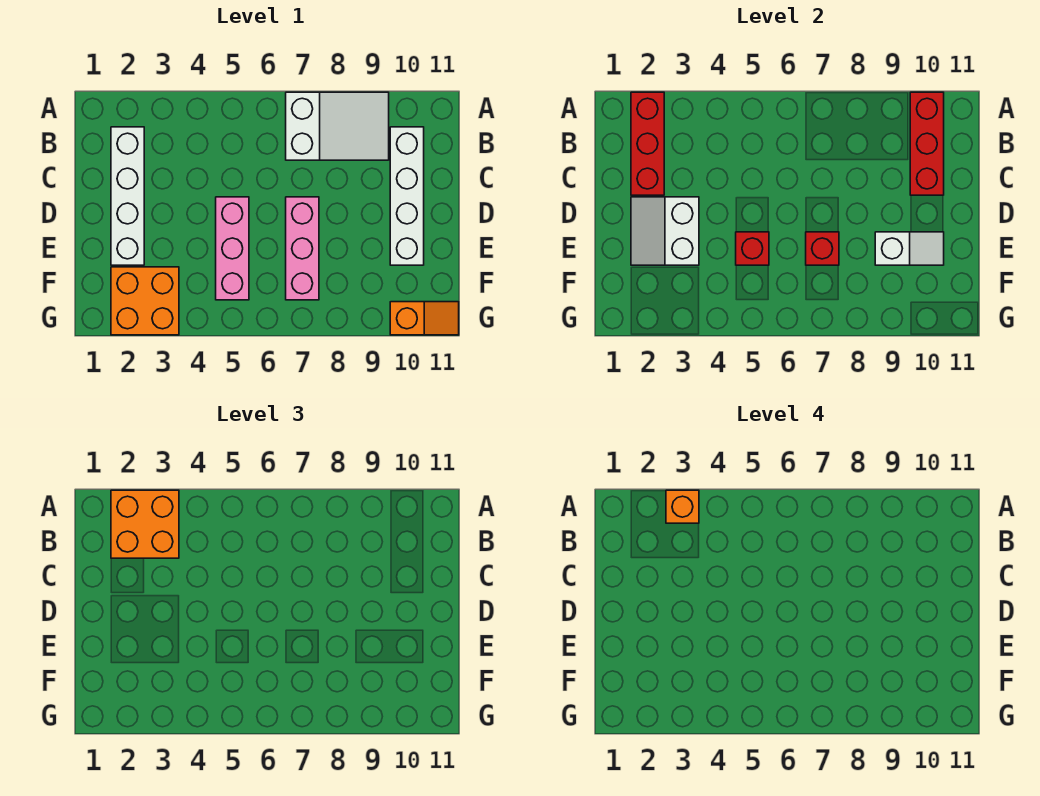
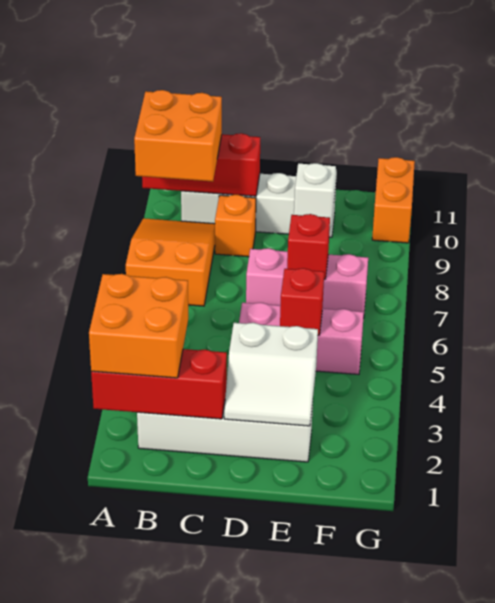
orange 1x1 brick [666,490,699,523] -> orange 1x1 brick moved to [215,195,256,257]
white 2x3 slope [286,92,389,160] -> orange 2x3 slope [126,218,215,306]
orange 2x2 brick [111,267,179,335] -> orange 2x2 brick moved to [134,90,222,182]
orange 1x2 slope [390,302,459,335] -> orange 1x2 brick [372,157,415,243]

